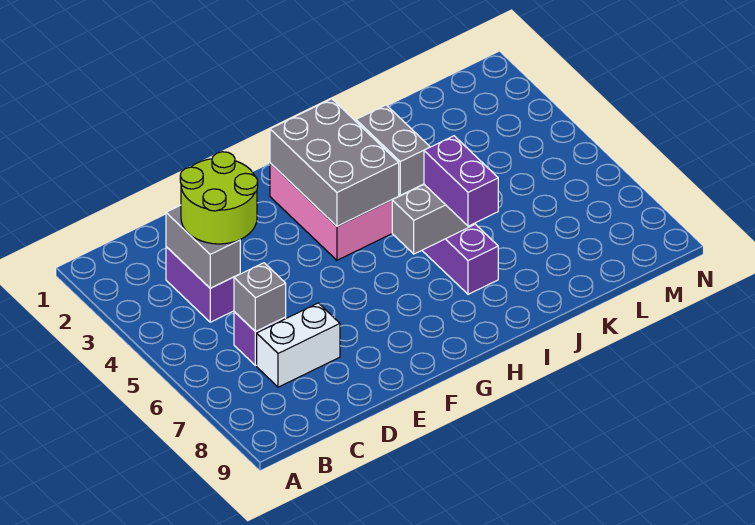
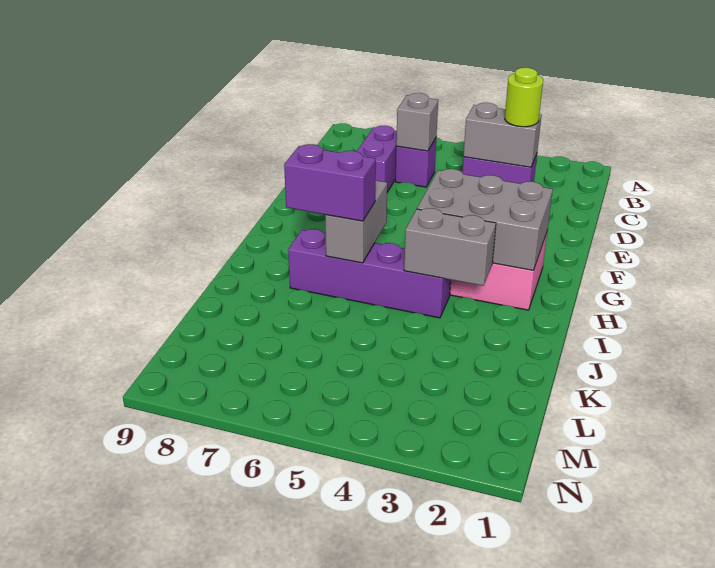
lime 2x2 round brick [180,152,258,244] -> lime 1x1 round brick [505,68,543,127]
white 1x2 brick [257,303,340,387] -> purple 1x2 brick [357,126,397,192]

